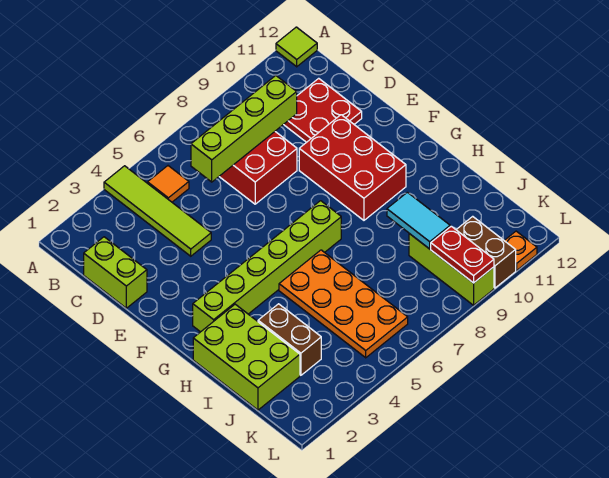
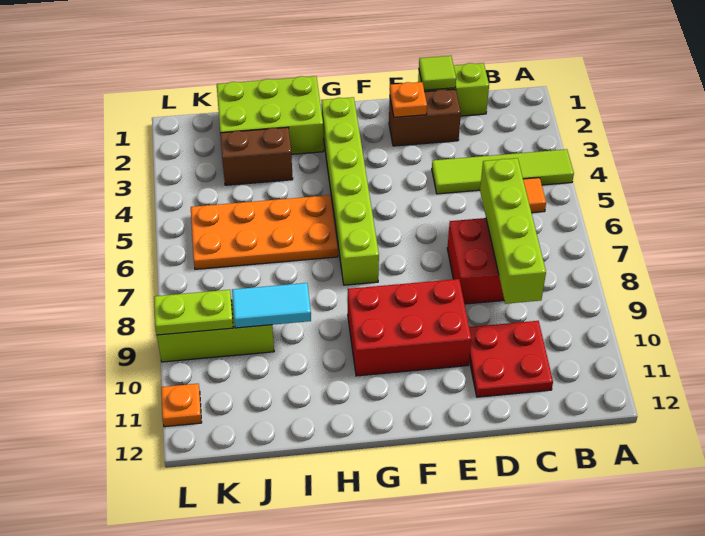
lime 1x1 tile [276,27,317,67] -> lime 1x1 tile moved to [419,56,456,90]
none -> orange 1x1 plate [390,82,427,117]
red 1x2 plate [431,226,494,283] -> lime 1x2 plate [154,290,233,335]
brown 1x2 brick [456,216,516,288] -> brown 1x2 brick moved to [389,89,461,146]

